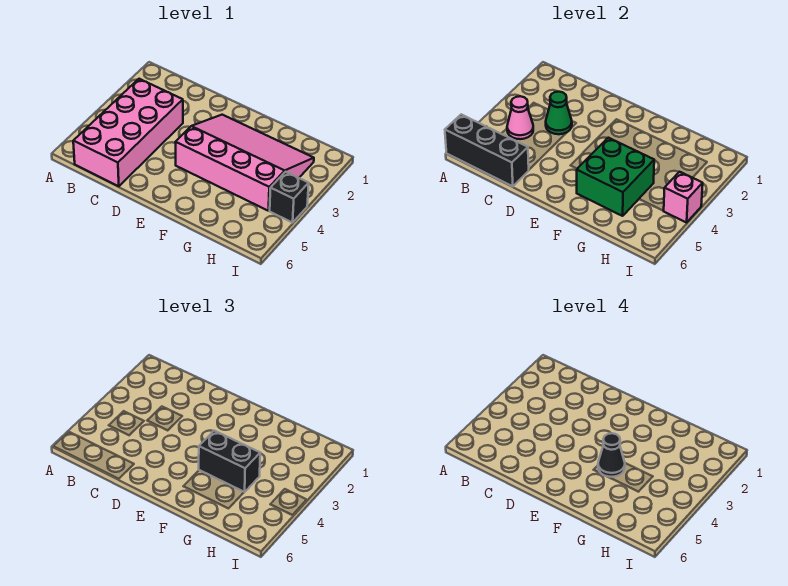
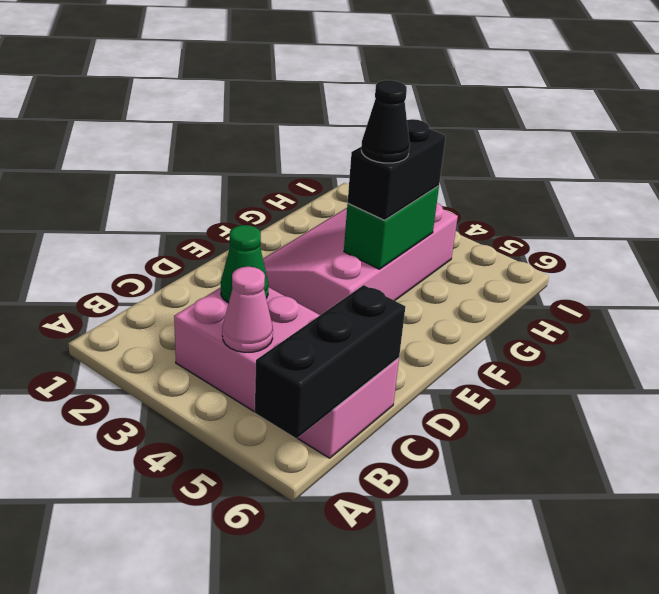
green 2x2 brick [577,138,654,216] -> green 1x2 brick [344,186,439,269]
black 1x1 brick [270,172,309,223] -> none
pink 1x1 brick [664,172,703,223] -> none

